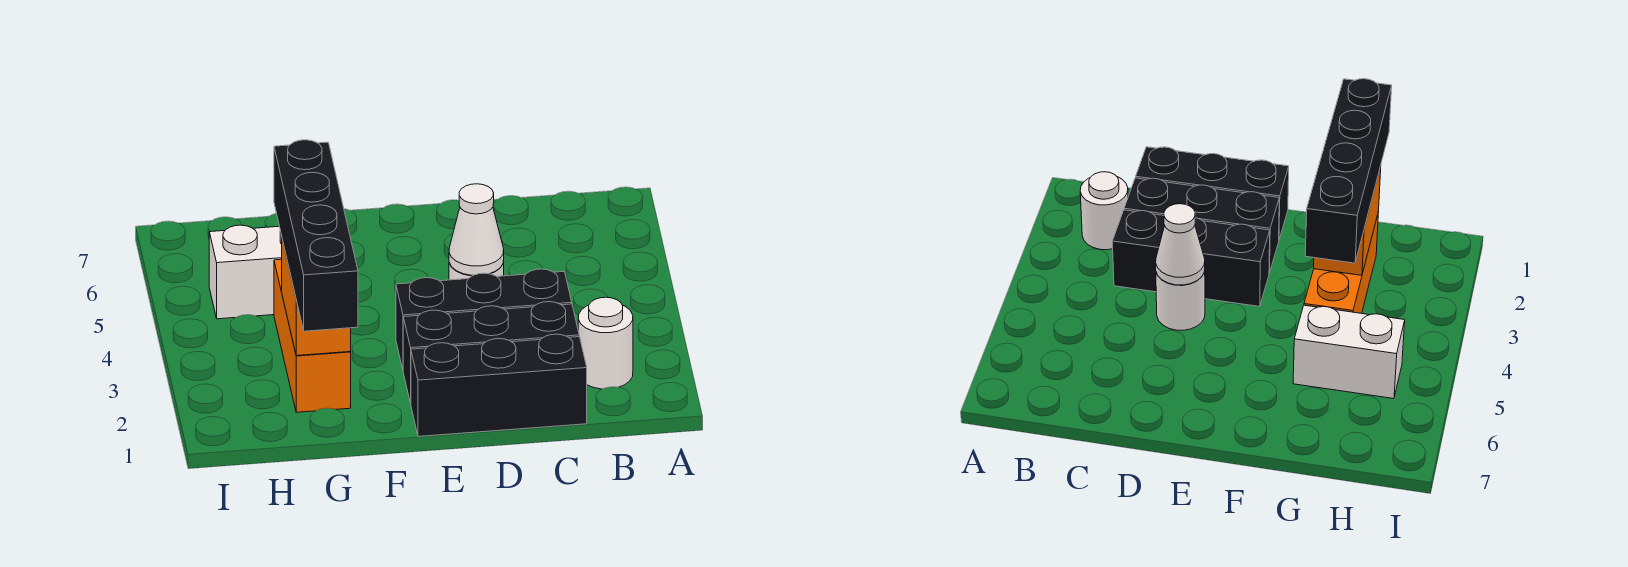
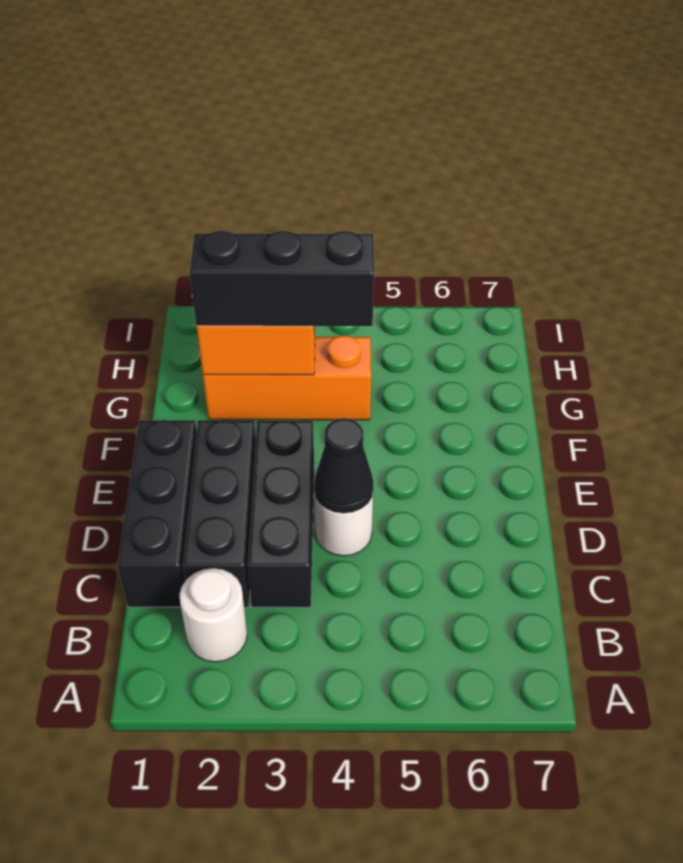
white 1x1 cone [449,184,504,275] -> black 1x1 cone [314,418,374,513]
black 1x4 brick [274,140,358,331] -> black 1x3 brick [190,231,374,326]
white 1x2 brick [209,225,282,319] -> none

